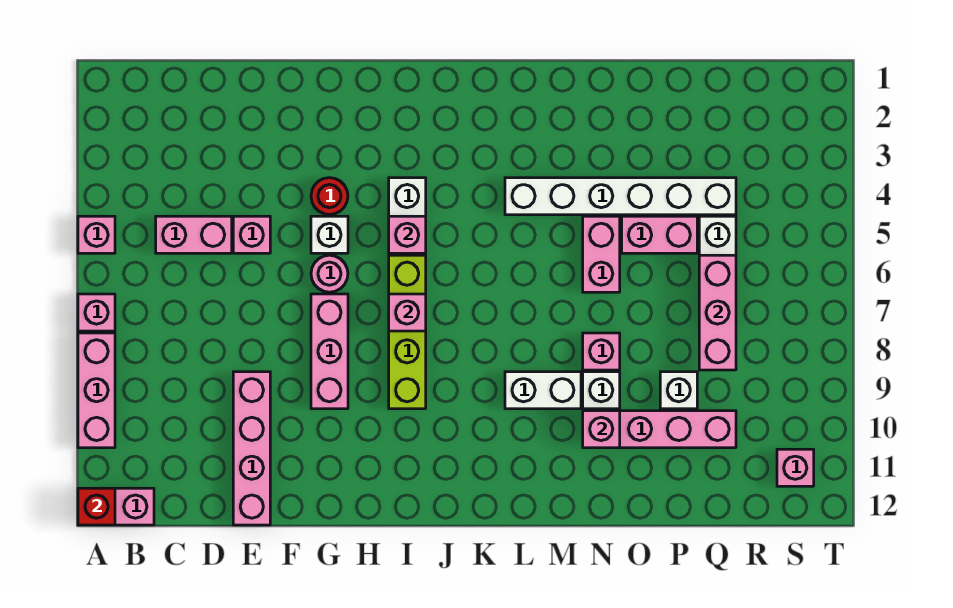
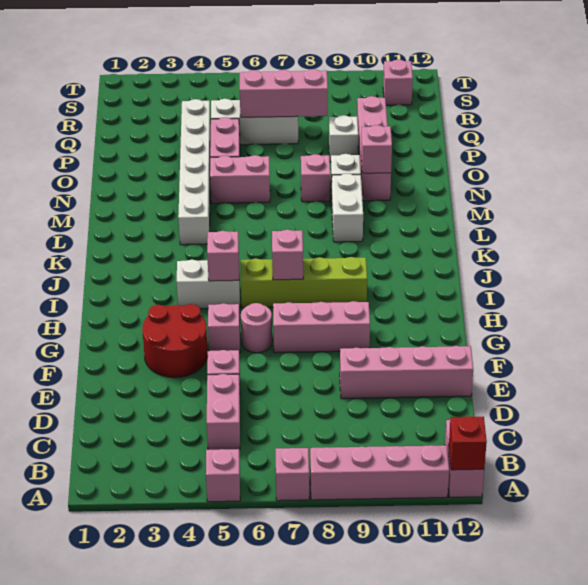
pink 1x3 brick [78,333,115,448] -> pink 1x4 brick [310,445,449,500]
red 1x1 round brick [311,178,348,215] -> red 2x2 round brick [142,304,208,378]
white 1x1 brick [311,216,348,253] -> pink 1x1 brick [208,303,240,353]

